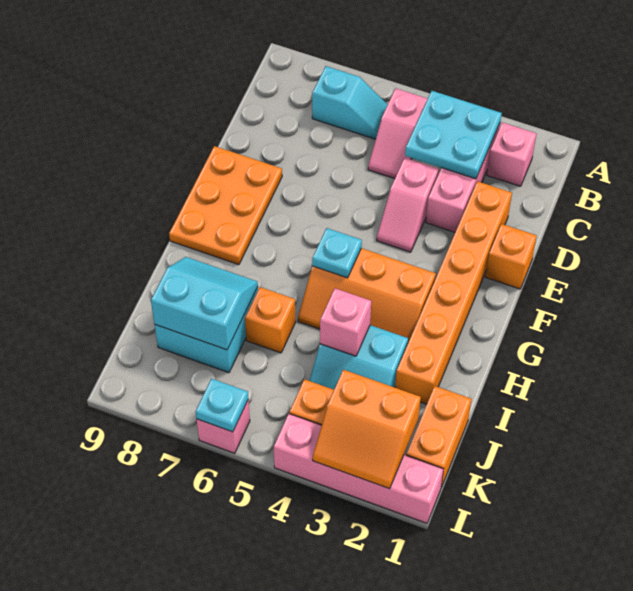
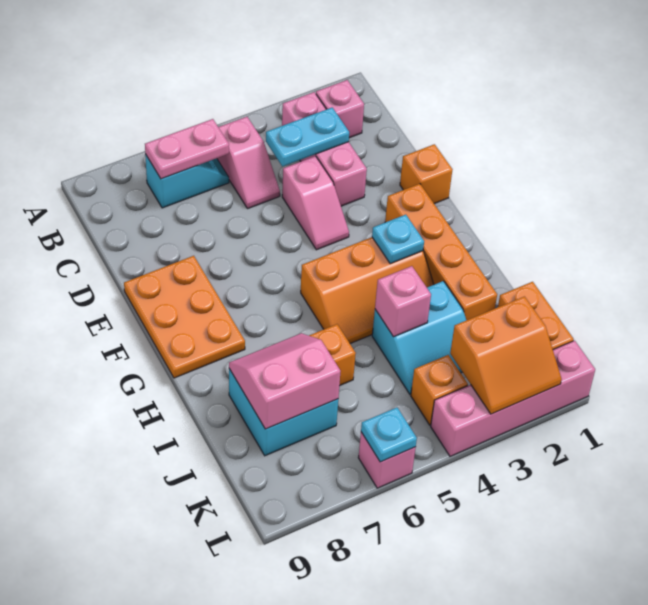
cyan 2x2 plate [405,91,502,179] -> cyan 1x2 plate [266,108,349,167]
none -> pink 1x2 plate [145,119,229,179]
orange 1x6 brick [395,181,512,404] -> orange 1x4 brick [385,184,497,320]
cyan 1x1 plate [312,228,362,278] -> cyan 1x1 plate moved to [372,215,424,264]
cyan 2x2 slope [151,257,258,350] -> pink 2x2 slope [229,333,341,429]

